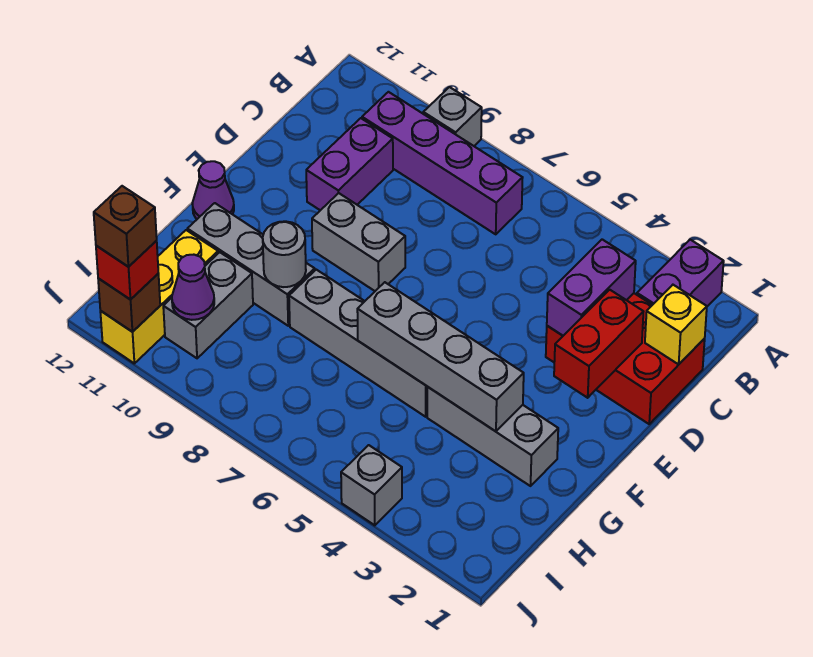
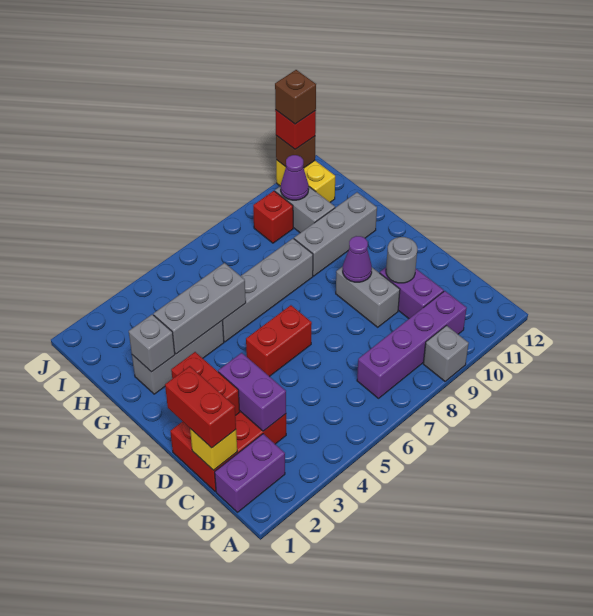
purple 1x2 brick [637,240,724,306] -> purple 1x2 brick turned to [215,434,285,512]
none -> red 1x2 brick [165,366,236,448]
none -> red 1x2 brick [246,305,312,377]
grey 1x2 brick [312,193,405,291] -> grey 1x2 brick turned to [336,267,400,327]
purple 1x1 cone [192,161,234,219] -> purple 1x1 cone moved to [343,236,372,282]
grey 1x4 brick [357,282,524,431] -> grey 1x3 brick [154,263,246,354]
grey 1x1 round brick [263,221,306,287] -> grey 1x1 round brick moved to [386,237,417,283]
yellow 1x3 brick [100,230,218,363] -> yellow 1x2 brick [276,160,335,202]
none -> red 1x1 brick [253,191,293,243]
grey 1x1 brick [341,445,402,525] -> grey 1x1 brick moved to [129,314,175,372]

